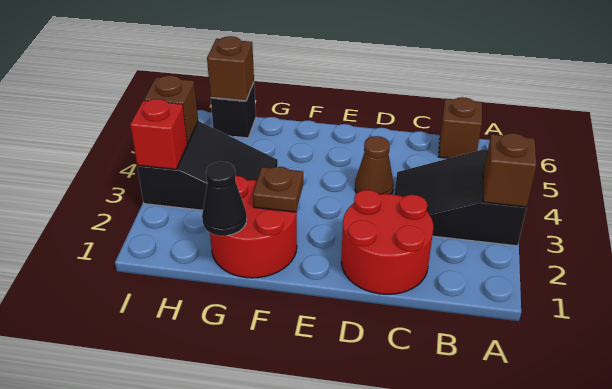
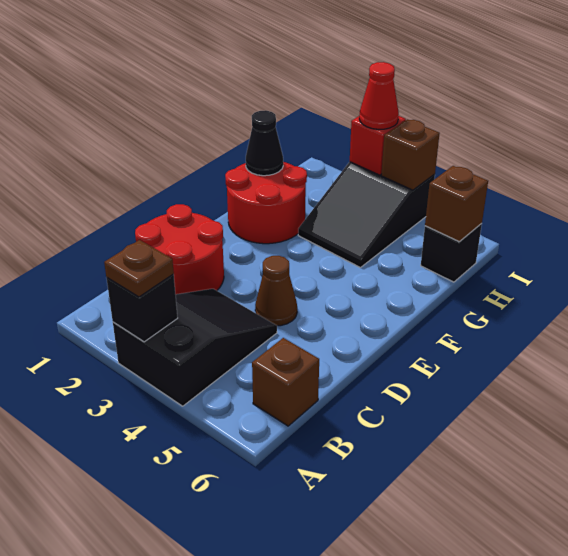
brown 1x1 brick [483,133,536,207] -> black 1x1 brick [107,275,178,342]
brown 1x1 plate [253,167,303,212] -> brown 1x1 plate moved to [104,240,174,297]
none -> red 1x1 cone [359,62,399,129]

